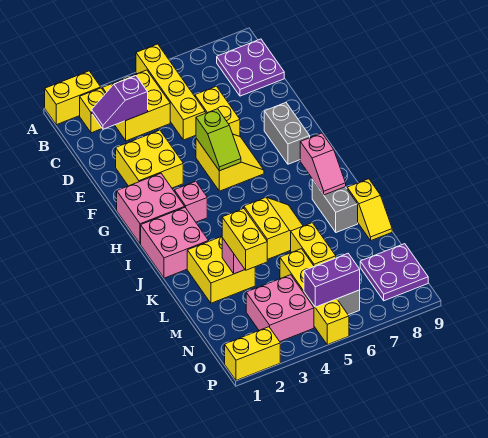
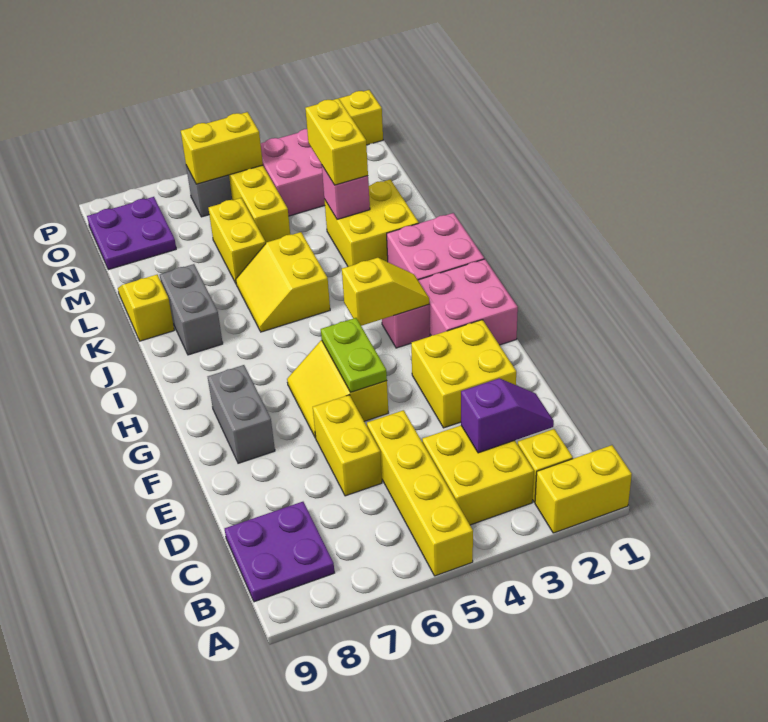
lime 1x2 slope [196,109,241,171] -> lime 1x2 plate [321,318,387,392]
none -> yellow 1x2 slope [342,258,429,326]
pink 1x2 slope [300,133,346,195] -> none
purple 1x2 brick [304,254,360,307] -> yellow 1x2 brick [181,112,263,184]

